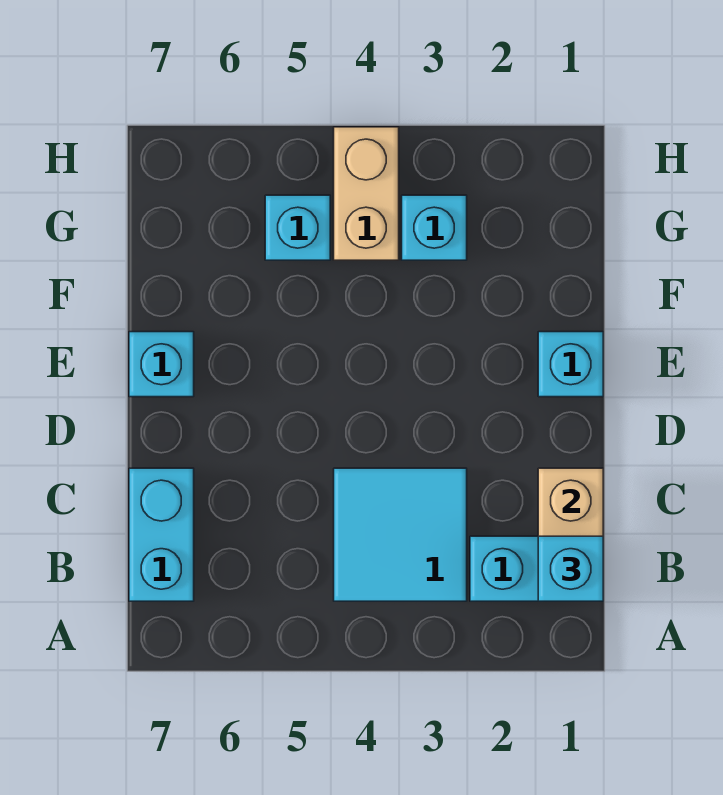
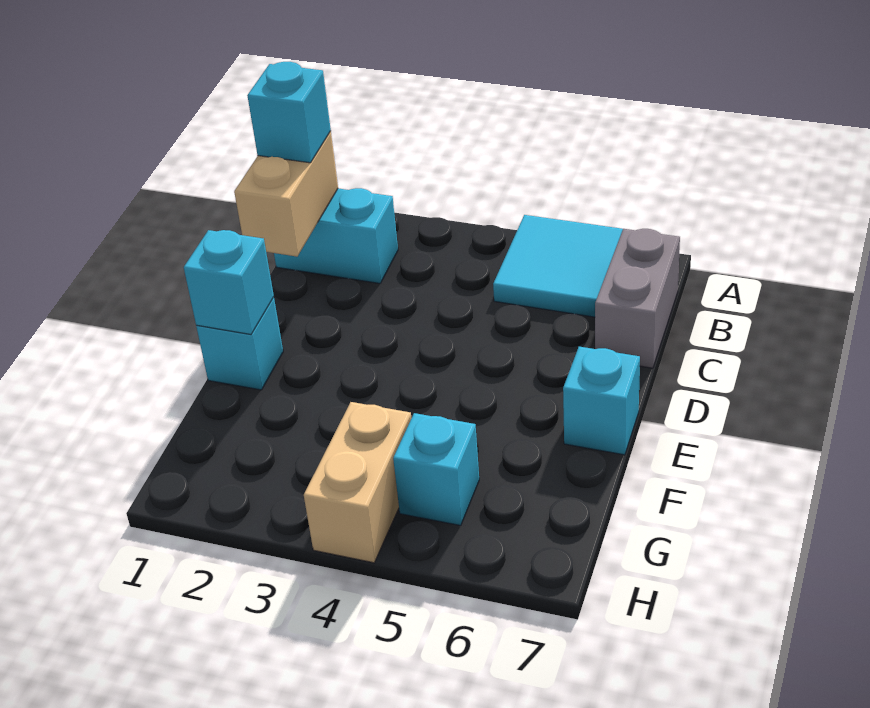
cyan 2x2 tile [334,468,467,601] -> cyan 2x2 tile moved to [493,215,623,317]
cyan 1x2 brick [129,468,194,601] -> grey 1x2 brick [595,229,680,368]
cyan 1x1 brick [402,195,467,260] -> cyan 1x1 brick moved to [184,230,274,334]

